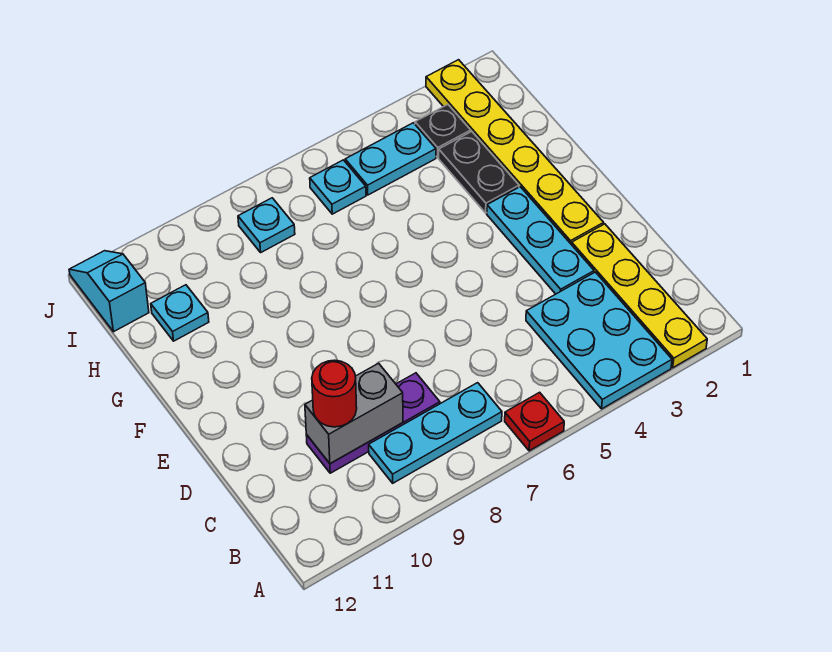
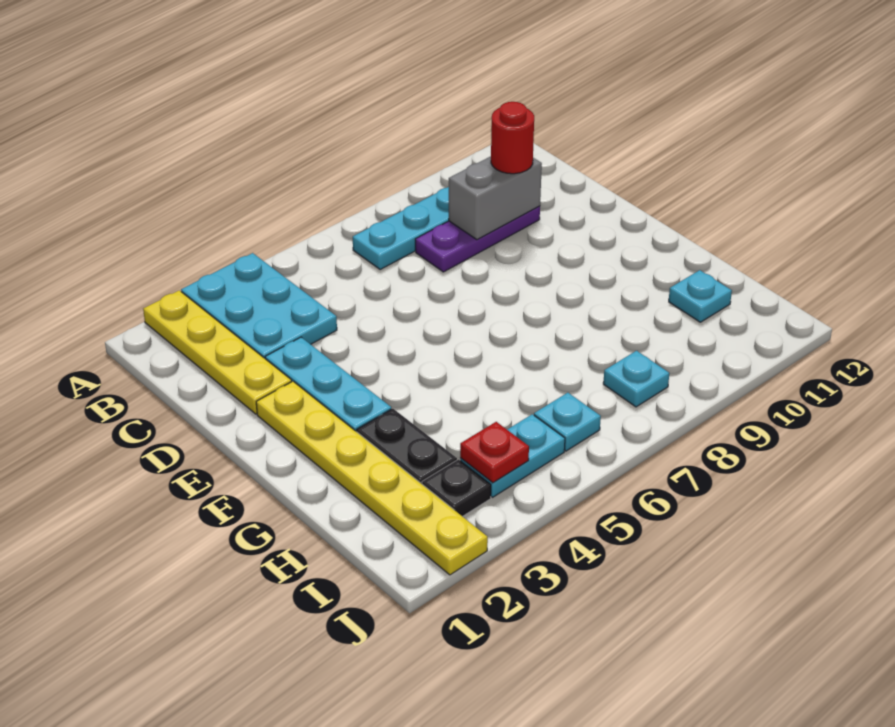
red 1x1 plate [505,392,564,451] -> red 1x1 plate moved to [460,422,529,483]
cyan 1x2 slope [69,251,149,332] -> none

